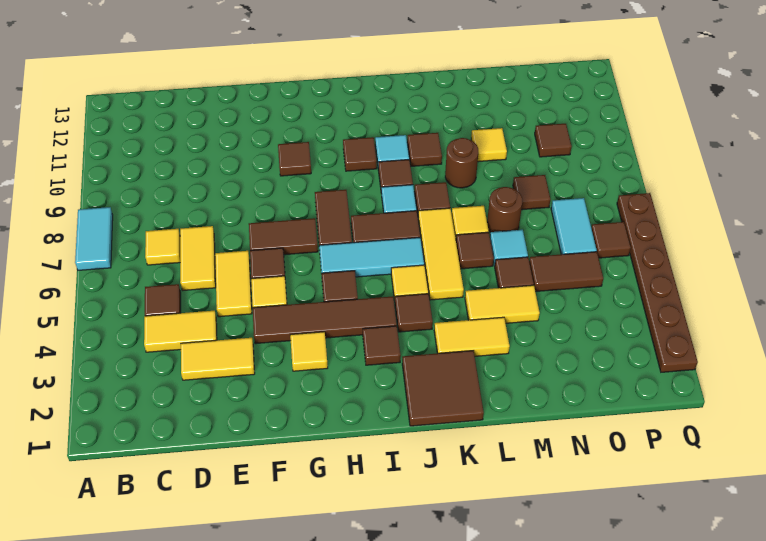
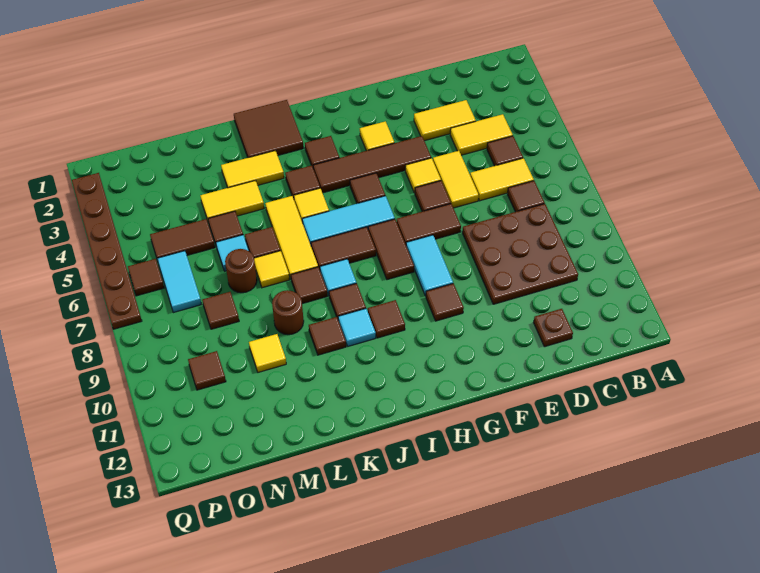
cyan 1x2 tile [75,207,113,270] -> cyan 1x2 tile moved to [406,235,453,296]
yellow 1x1 tile [145,229,180,265] -> brown 1x1 tile [507,181,545,212]
none -> brown 3x3 plate [462,204,578,304]
yellow 1x2 tile [180,226,216,291] -> yellow 1x2 tile turned to [470,158,534,201]
none -> brown 1x1 plate [534,309,573,347]

